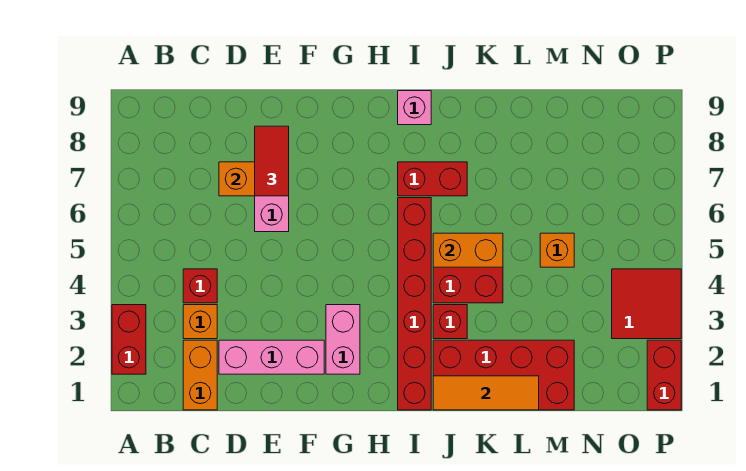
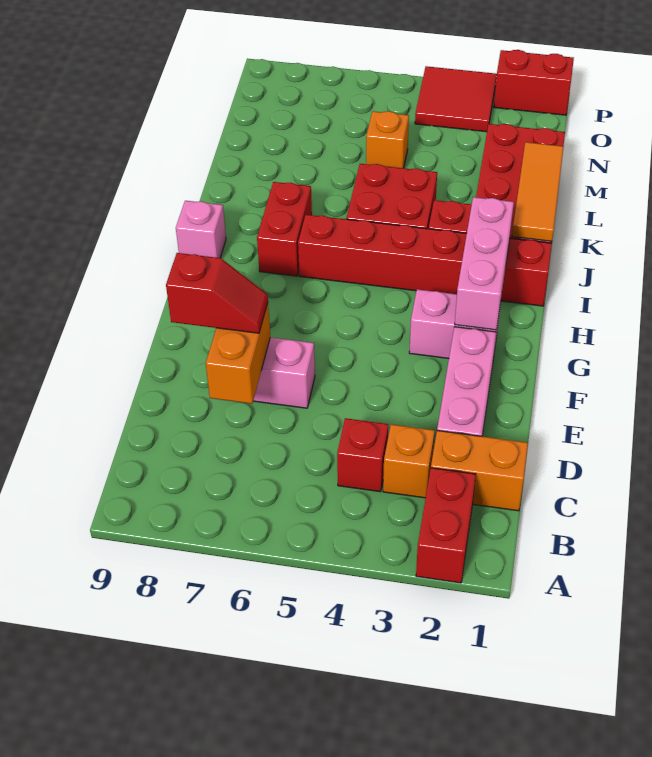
red 1x2 brick [112,305,146,374] -> red 1x2 brick turned to [416,468,476,583]
red 1x2 tile [255,126,289,196] -> red 1x2 slope [166,253,268,333]
none -> pink 1x3 brick [455,197,514,330]
orange 1x2 brick [433,233,503,267] -> none

